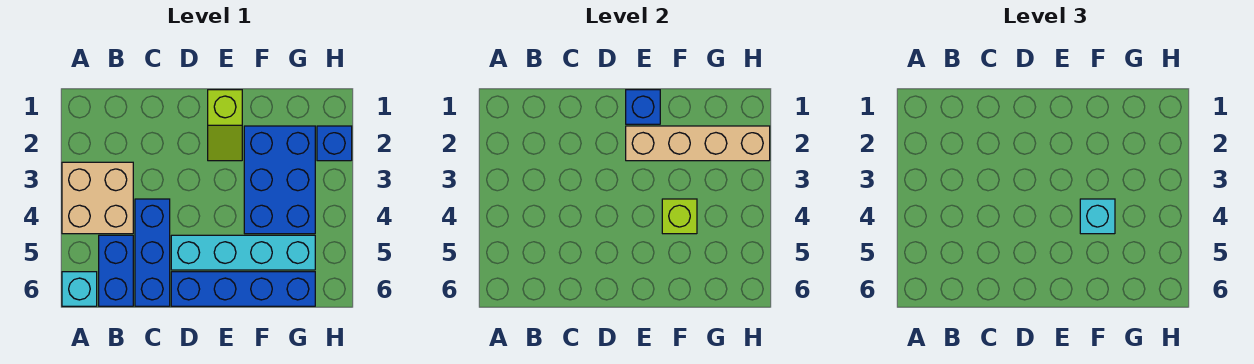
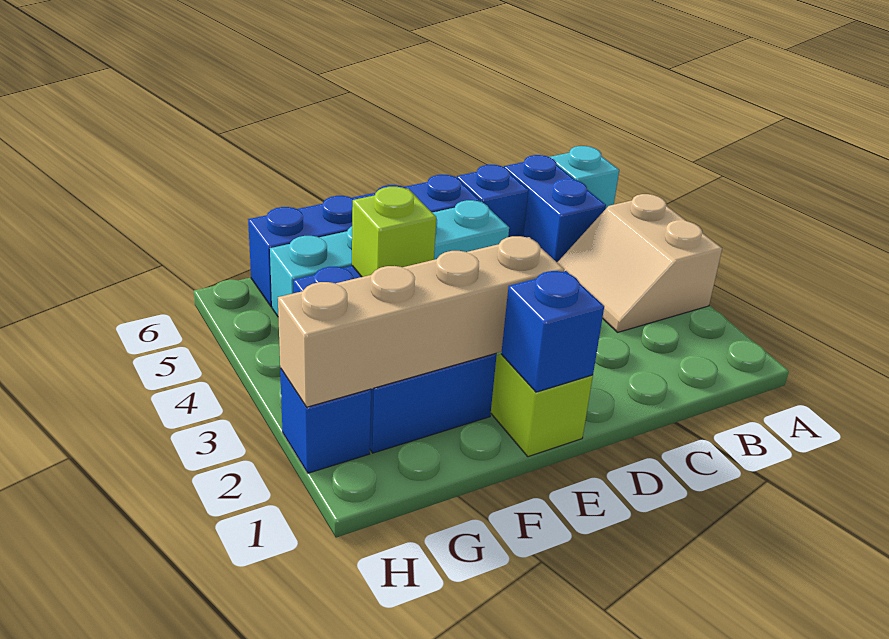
tan 2x2 brick [62,162,133,234] -> tan 2x2 slope [557,194,722,332]
blue 1x3 brick [135,199,170,306] -> blue 1x1 brick [457,165,528,237]
cyan 1x1 brick [1080,199,1115,234] -> none

